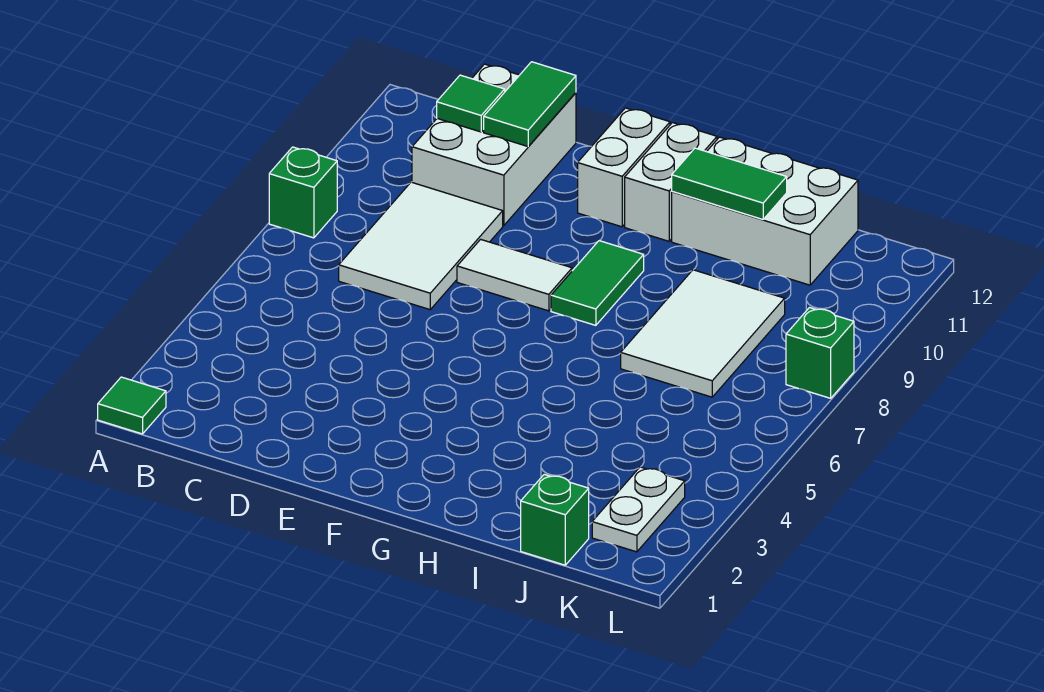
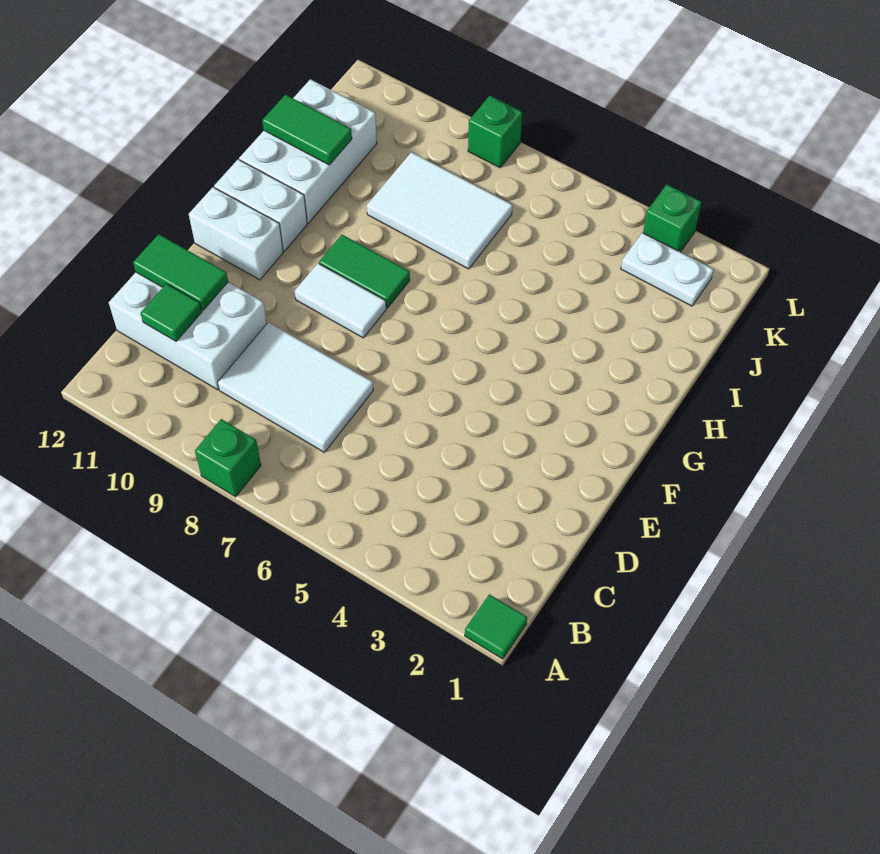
white 1x2 tile [457,239,572,311] -> white 1x2 tile turned to [295,263,386,338]
green 1x2 tile [672,148,787,219] -> green 1x2 tile turned to [262,95,352,165]
green 1x1 brick [521,474,589,565] -> green 1x1 brick moved to [643,184,701,252]

